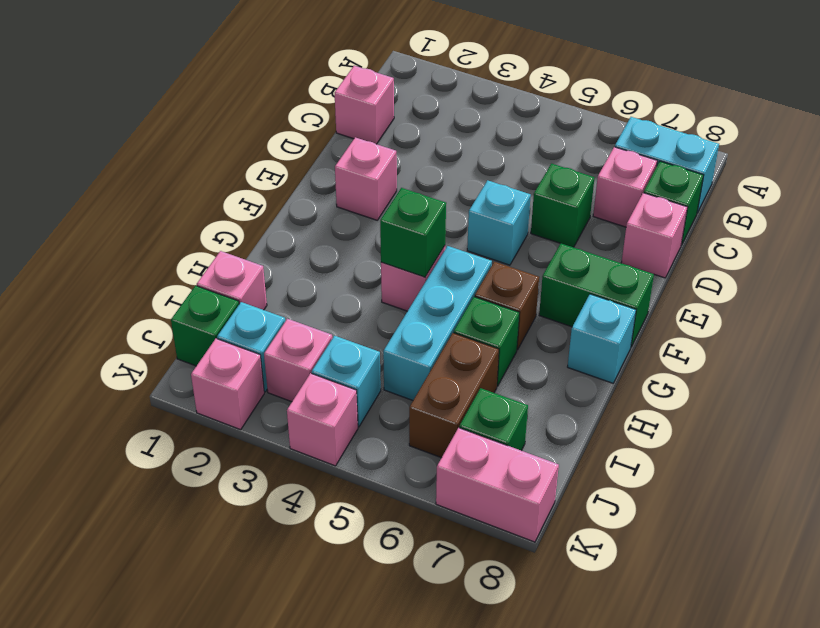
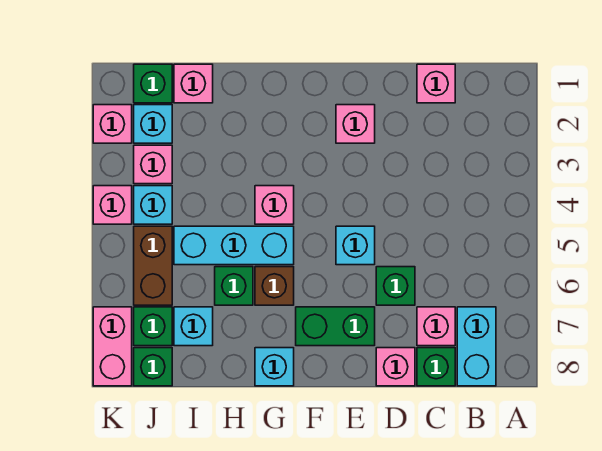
green 1x2 brick [539,243,654,347] -> green 1x2 brick turned to [296,307,375,346]
green 1x1 brick [380,188,446,277] -> green 1x1 brick moved to [134,348,172,386]
brown 1x2 brick [409,333,499,458] -> brown 1x2 brick turned to [134,226,172,305]
none -> cyan 1x1 brick [174,307,213,346]

